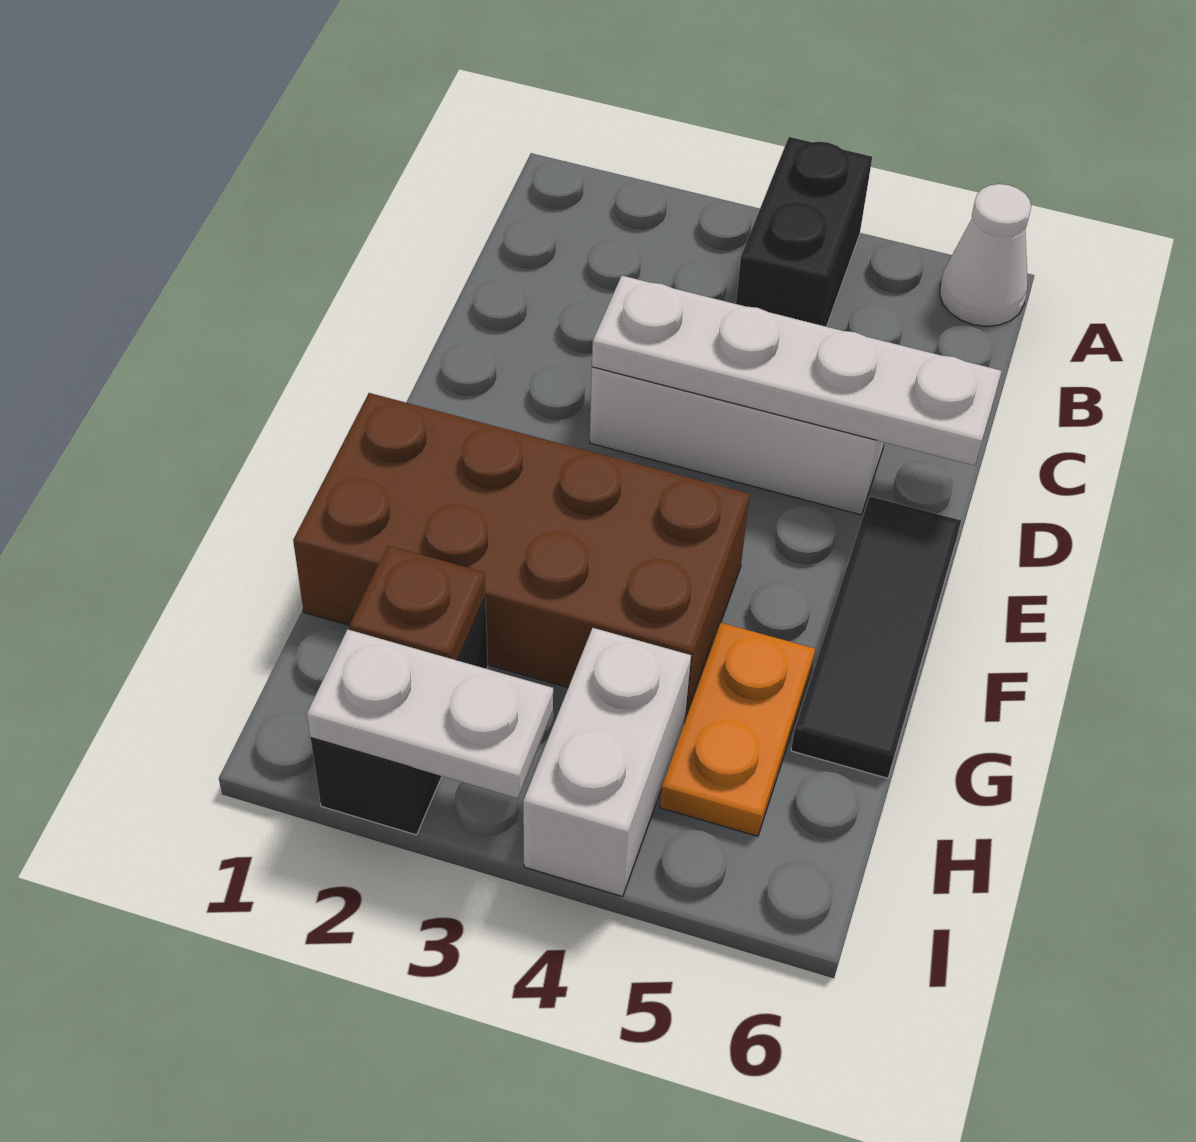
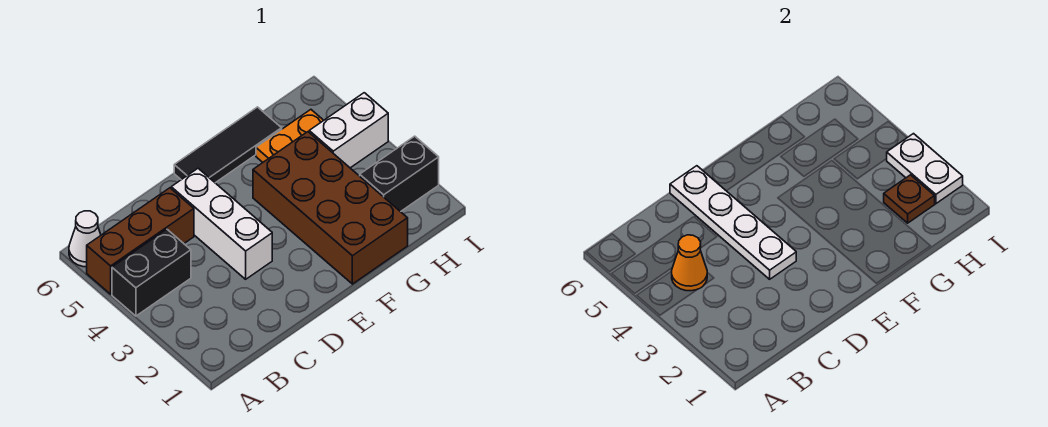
none -> brown 1x3 brick [87,188,194,294]
none -> orange 1x1 cone [672,235,707,291]

